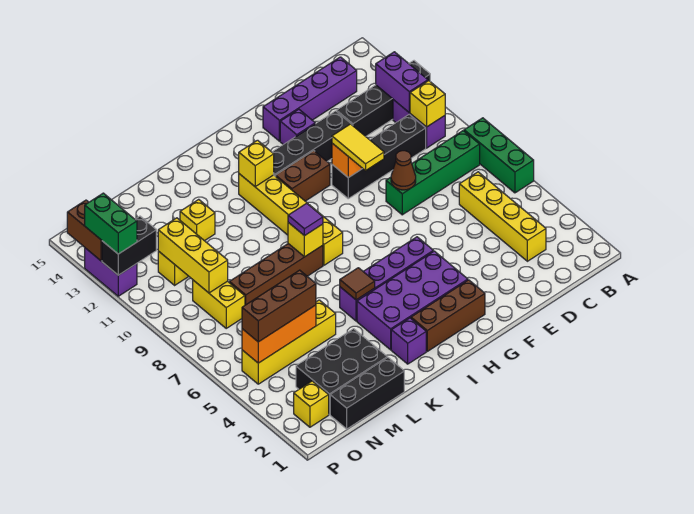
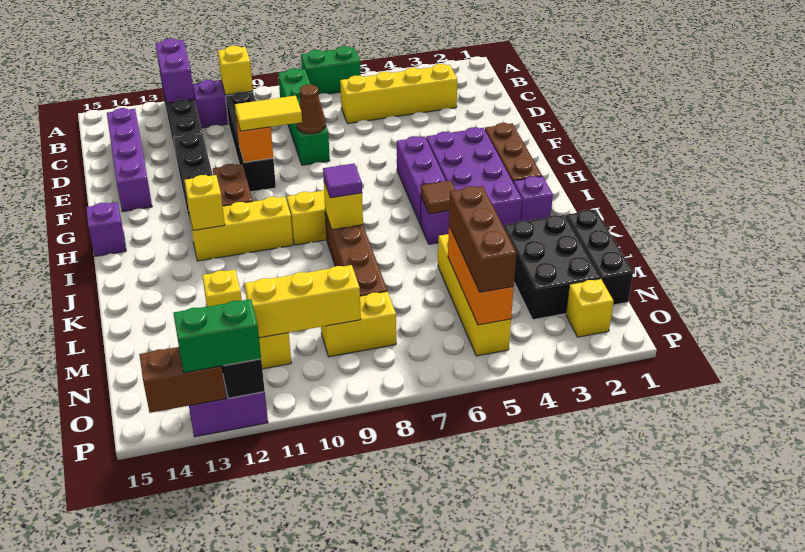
green 1x3 brick [464,118,534,193] -> green 1x2 brick [301,46,361,94]
purple 1x2 brick [376,52,428,112] -> purple 1x2 brick turned to [156,39,194,103]
purple 1x1 brick [280,109,315,145] -> purple 1x1 brick moved to [86,202,126,256]

